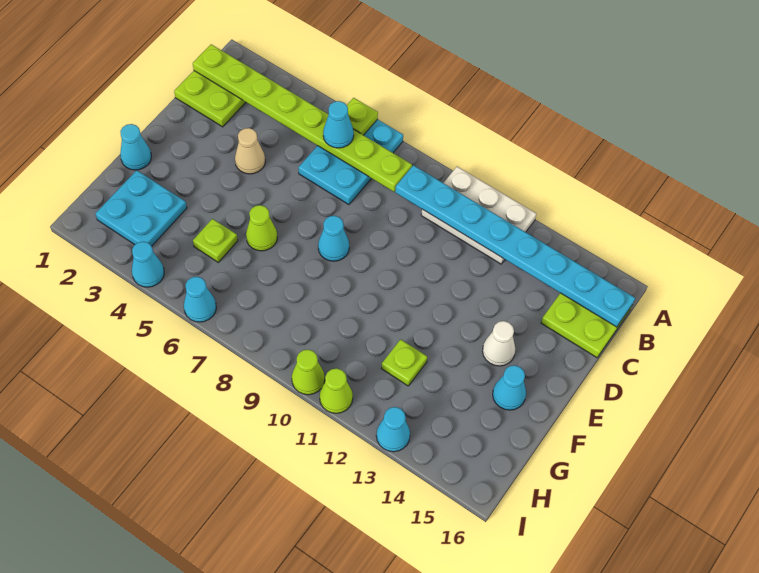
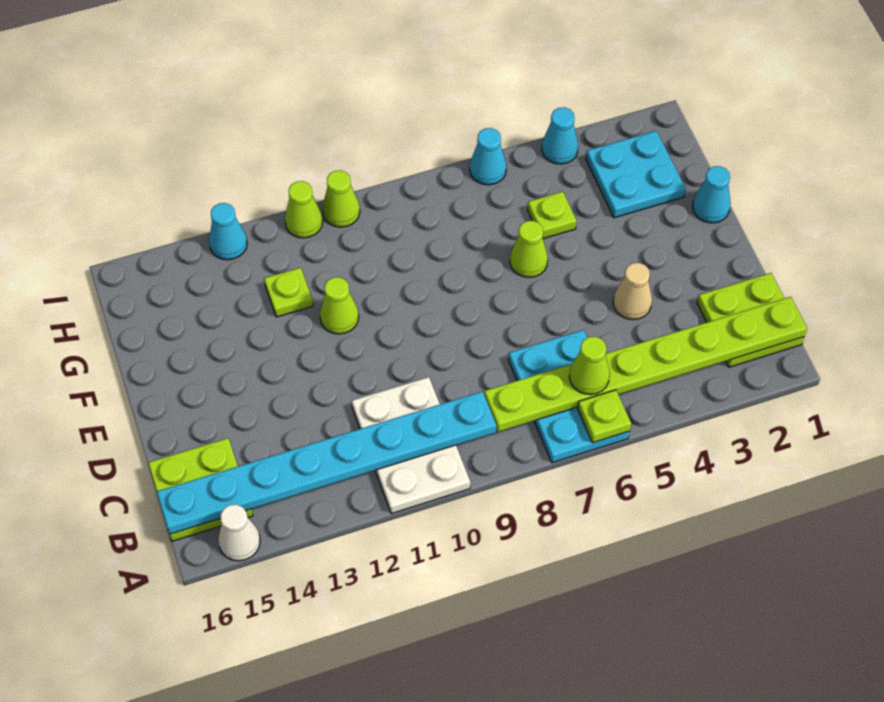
white 2x3 plate [421,167,536,264] -> white 2x3 plate turned to [352,377,470,514]
cyan 1x1 cone [323,101,354,148] -> lime 1x1 cone [569,337,610,395]
cyan 1x1 cone [318,216,349,261] -> none
white 1x1 cone [483,321,515,366] -> white 1x1 cone moved to [218,504,260,561]
none -> lime 1x1 cone [320,277,359,334]
cyan 1x1 cone [493,365,526,410] -> none

